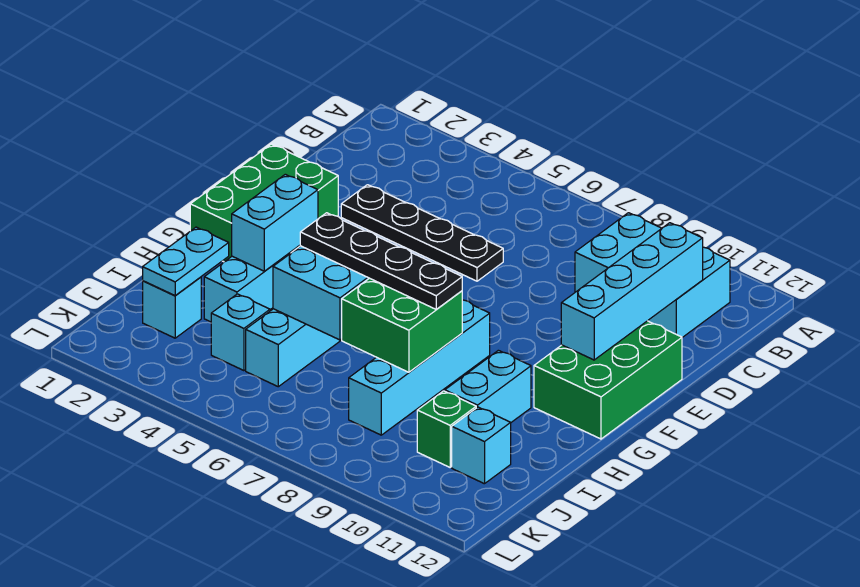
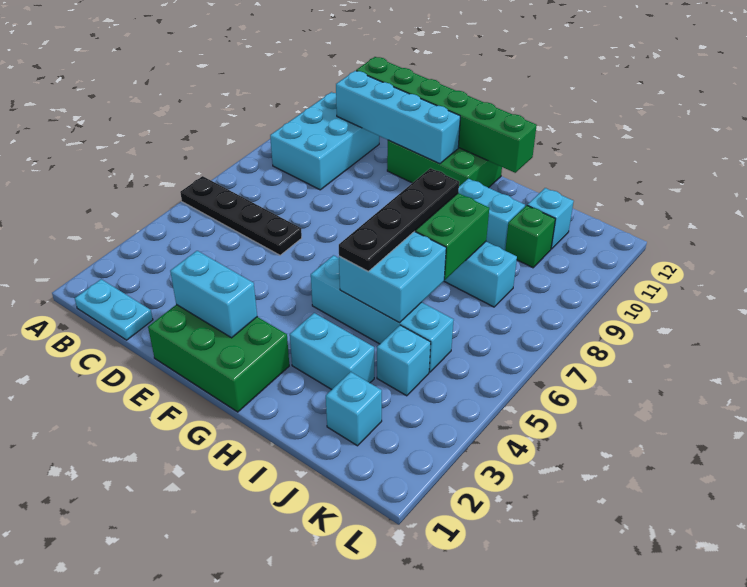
none -> green 1x6 brick [356,57,537,173]
black 1x4 plate [341,185,503,281] -> black 1x4 plate turned to [180,176,302,255]
cyan 1x2 brick [232,174,318,271] -> cyan 1x2 brick moved to [170,251,257,338]
cyan 1x2 plate [143,227,229,296] -> cyan 1x2 plate moved to [75,279,153,340]

